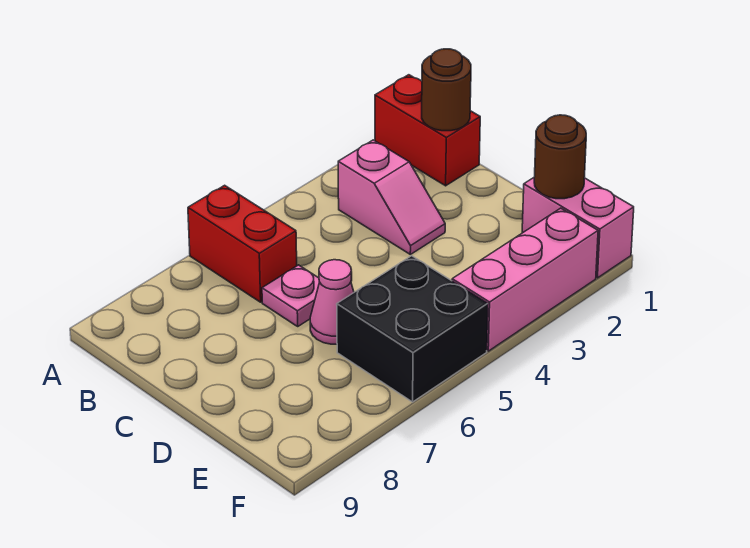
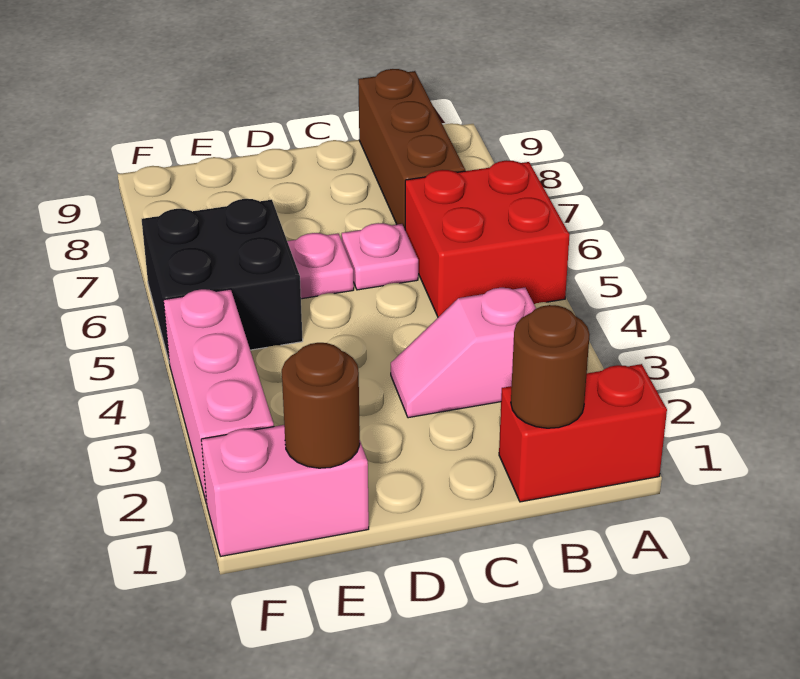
red 1x2 brick [188,185,297,302] -> red 2x2 brick [405,160,570,317]
none -> brown 1x3 brick [358,69,465,229]
pink 1x1 cone [310,260,354,344] -> pink 1x1 plate [287,233,354,299]

